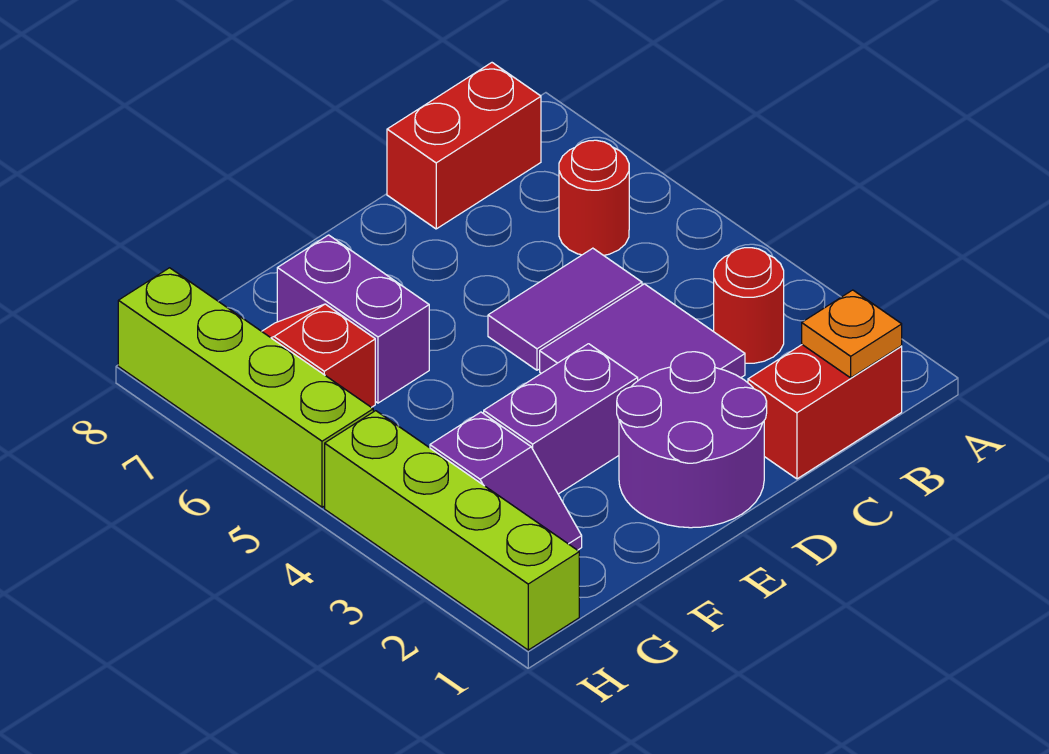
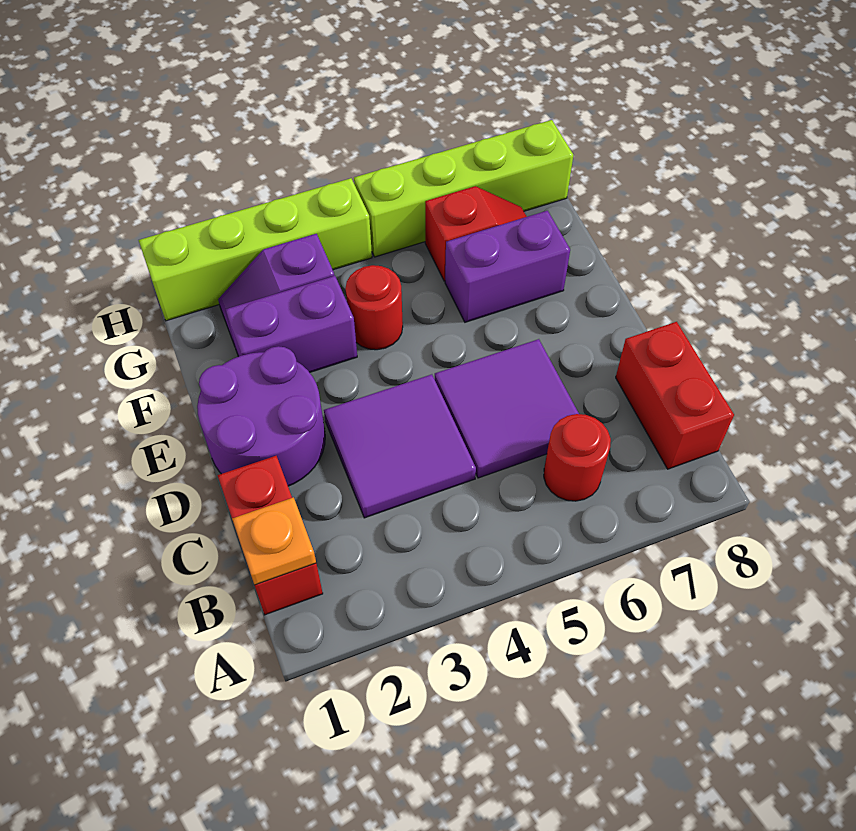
red 1x1 round brick [714,248,784,363] -> red 1x1 round brick moved to [345,265,403,350]
purple 1x2 tile [488,248,642,370] -> purple 2x2 tile [435,339,579,478]
purple 1x2 brick [484,344,638,494] -> purple 1x2 brick turned to [226,276,357,373]

